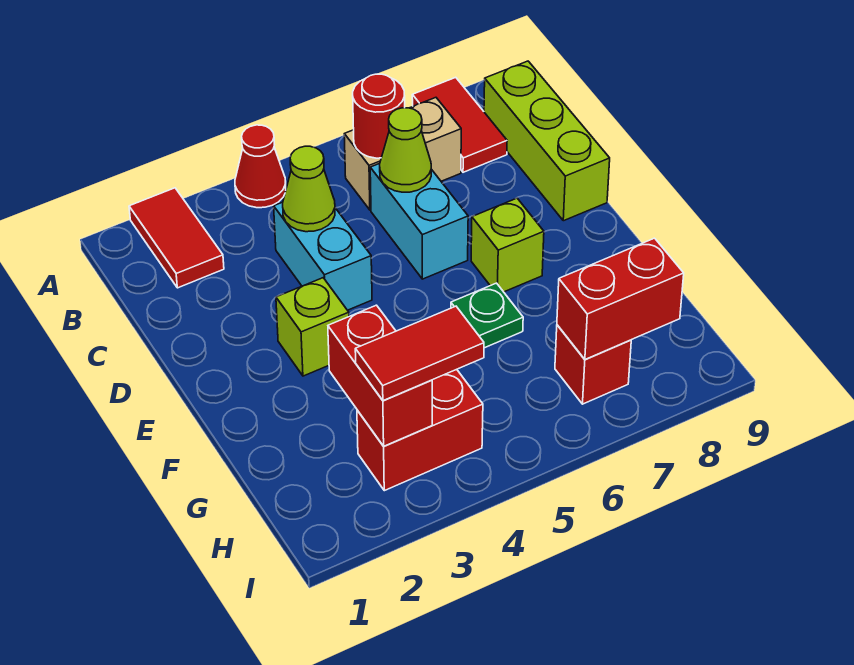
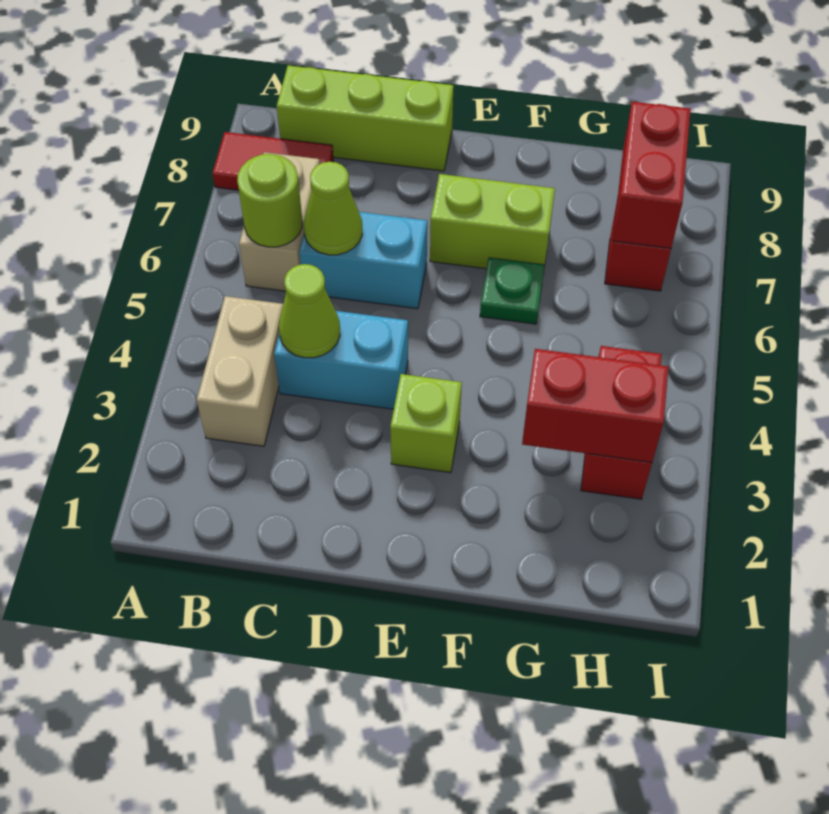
red 1x2 tile [129,188,224,288] -> none
red 1x1 cone [235,125,286,208] -> none
none -> tan 1x2 brick [197,296,283,446]
red 1x1 round brick [353,74,405,158] -> lime 1x1 round brick [237,154,302,247]
lime 1x1 brick [471,198,544,292] -> lime 1x2 brick [430,174,555,269]
red 1x2 tile [355,306,484,401] -> none

